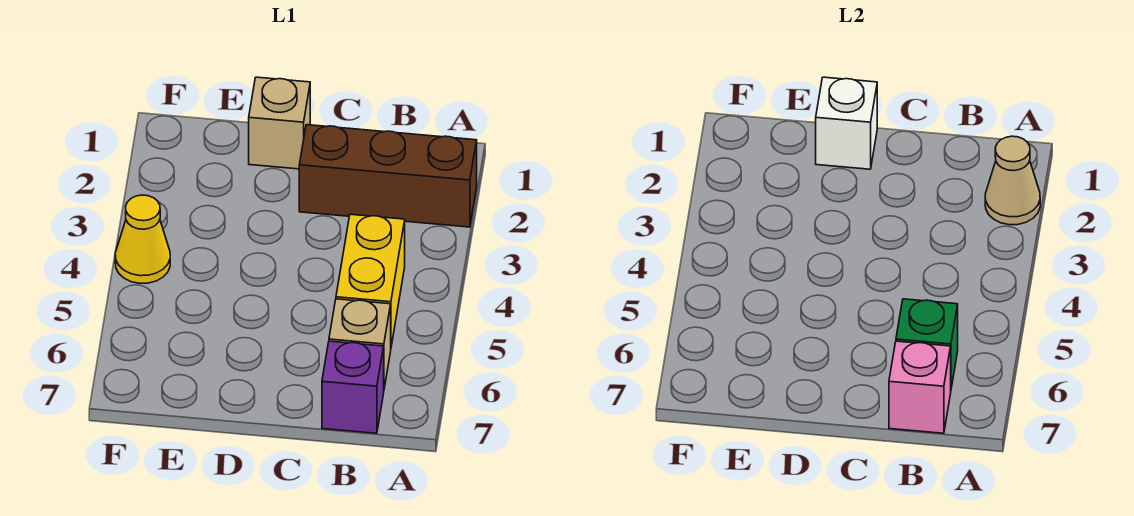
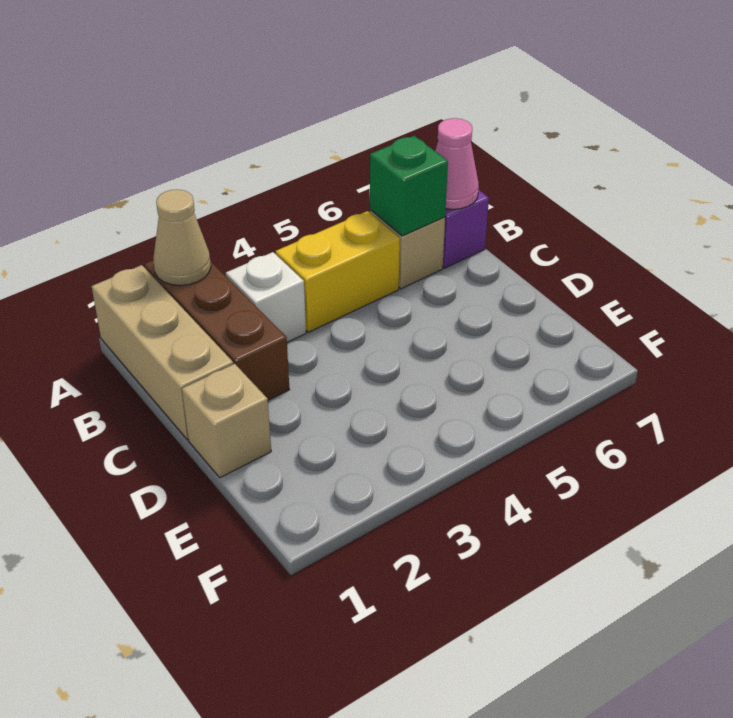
none -> tan 1x3 brick [92,265,233,440]
pink 1x1 brick [889,341,951,433] -> pink 1x1 cone [435,118,479,209]
white 1x1 brick [816,77,877,169] -> white 1x1 brick moved to [226,252,306,342]
yellow 1x1 cone [115,195,170,283] -> none

